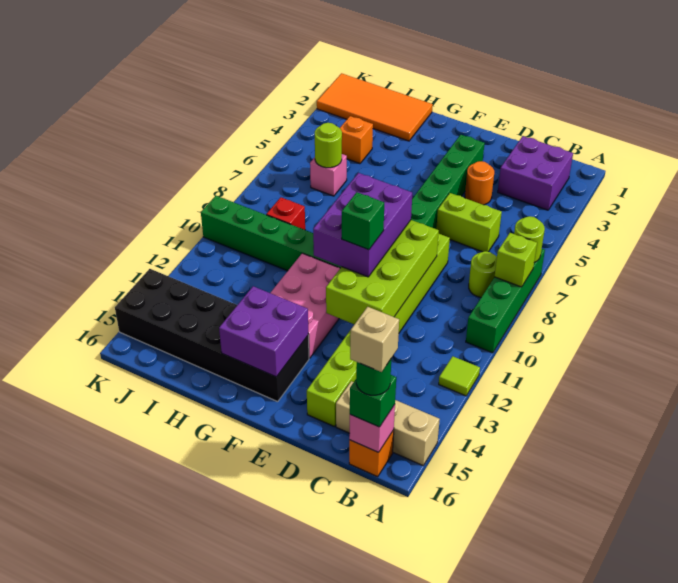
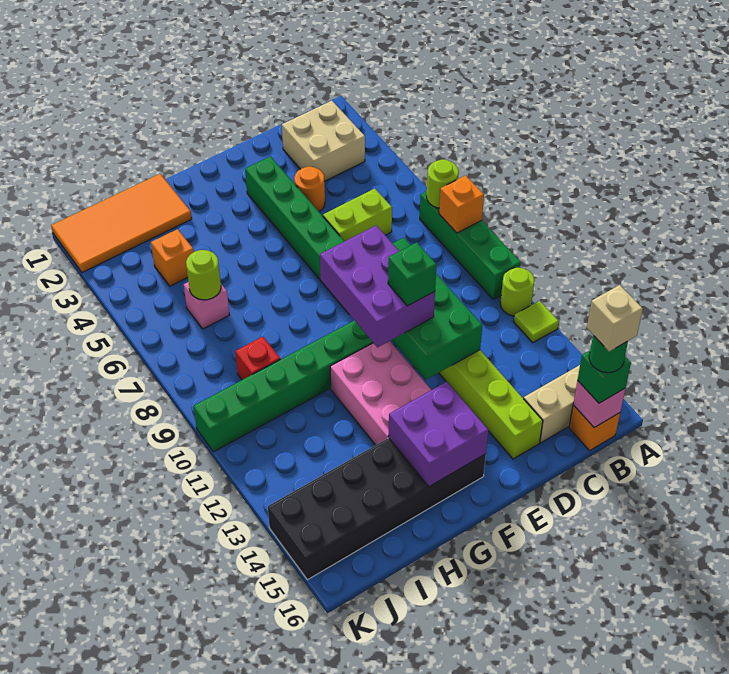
lime 1x1 brick [494,233,537,287] -> orange 1x1 brick [439,175,484,233]
purple 2x2 brick [498,136,573,210] -> tan 2x2 brick [282,100,365,182]
lime 1x1 round brick [469,251,497,297] -> lime 1x1 round brick moved to [500,268,534,316]
lime 2x4 brick [326,220,439,324] -> green 2x4 brick [392,238,482,380]

